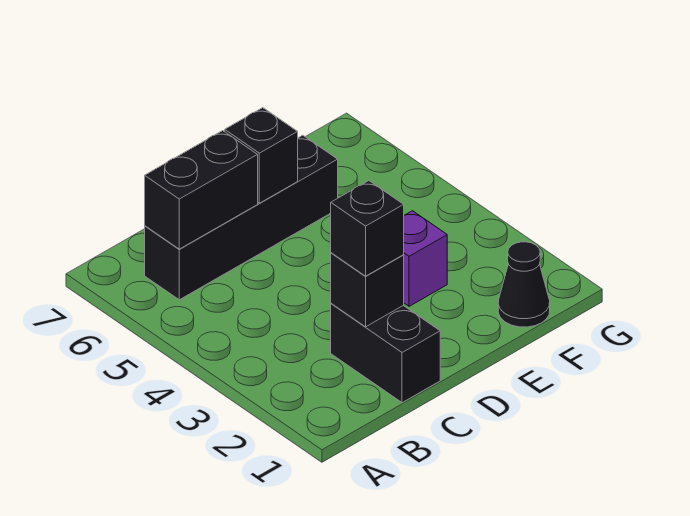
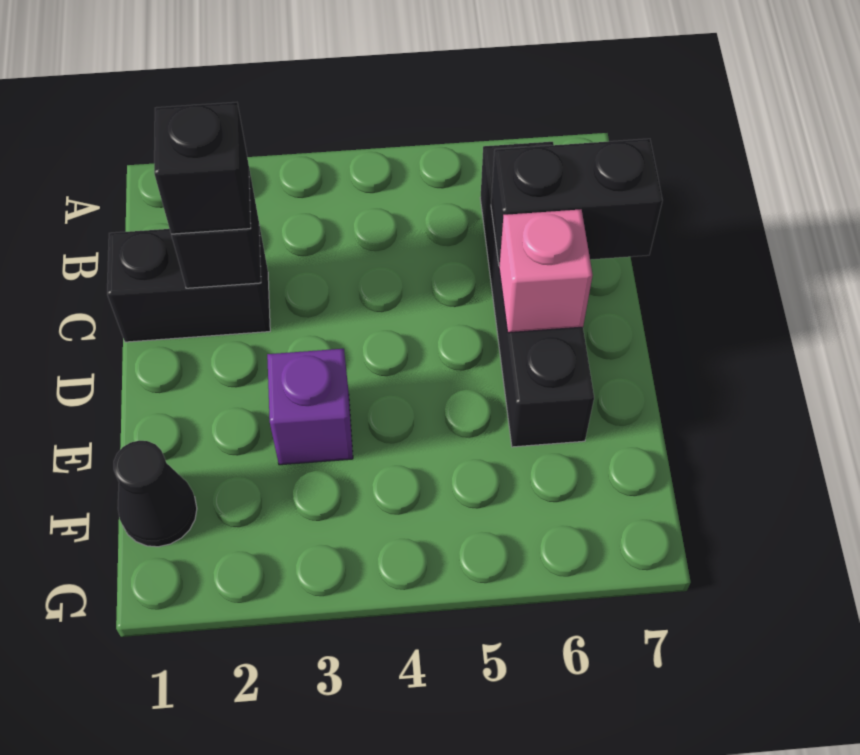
black 1x2 brick [145,131,258,249] -> black 1x2 brick turned to [491,139,663,266]
black 1x1 brick [225,108,298,203] -> pink 1x1 brick [499,209,593,333]

